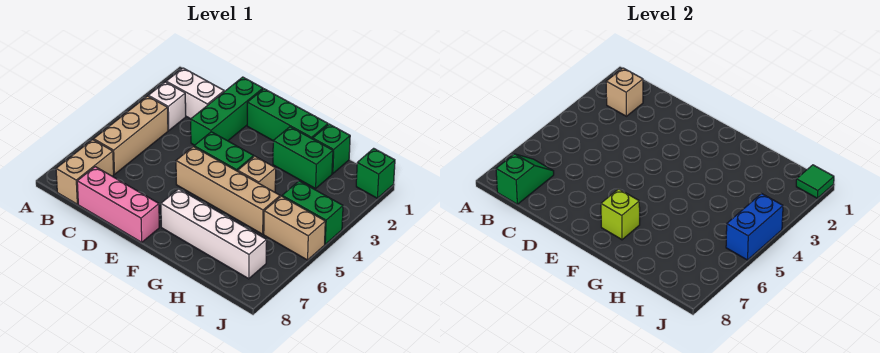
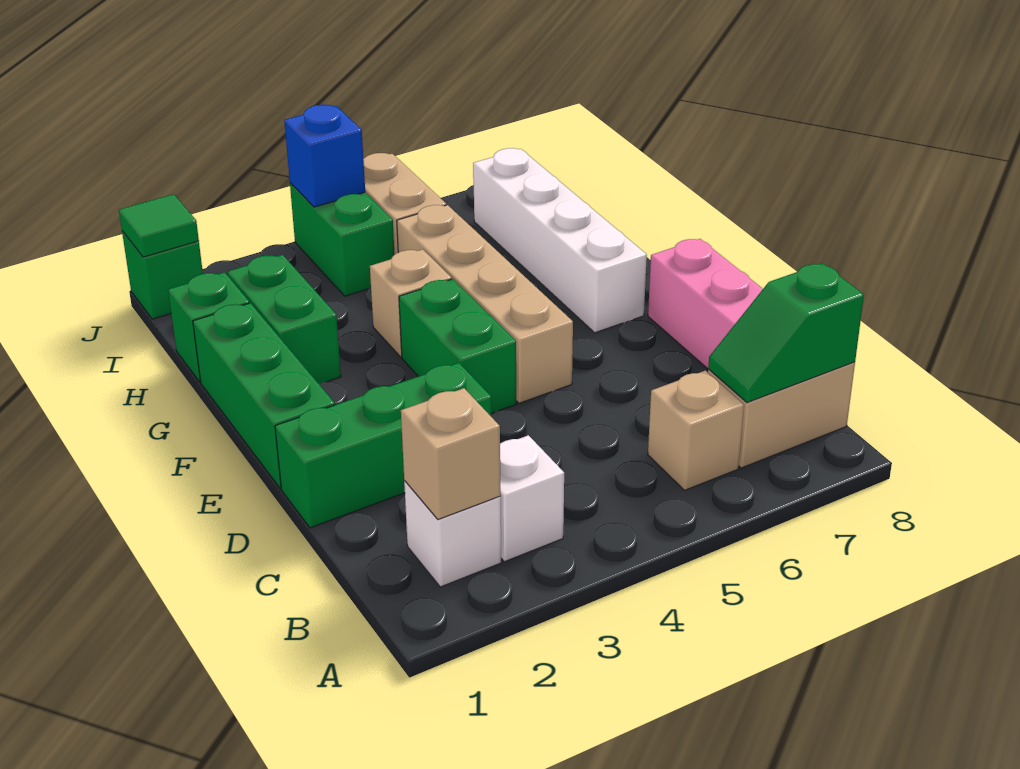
white 1x2 brick [166,68,224,119] -> white 1x1 brick [404,481,501,587]
tan 1x3 brick [94,96,168,174] -> tan 1x1 brick [648,371,744,490]
lime 1x1 brick [601,189,640,240] -> none
blue 1x2 brick [726,194,783,260] -> blue 1x1 brick [284,105,365,207]

